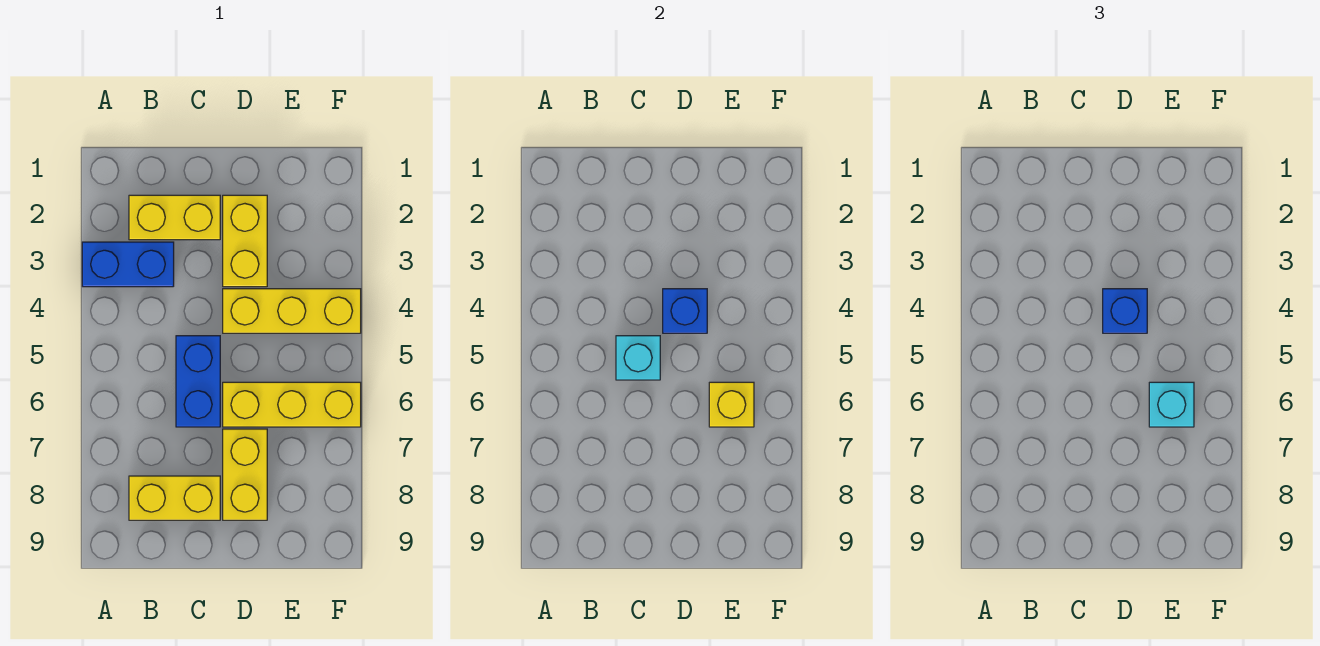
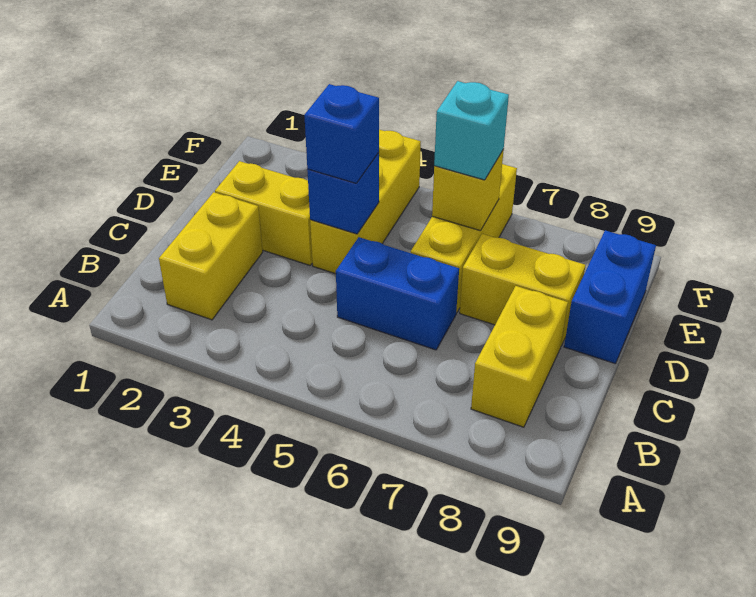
blue 1x2 brick [82,242,174,287] -> blue 1x2 brick moved to [564,230,656,364]
cyan 1x1 brick [616,336,660,380] -> none

